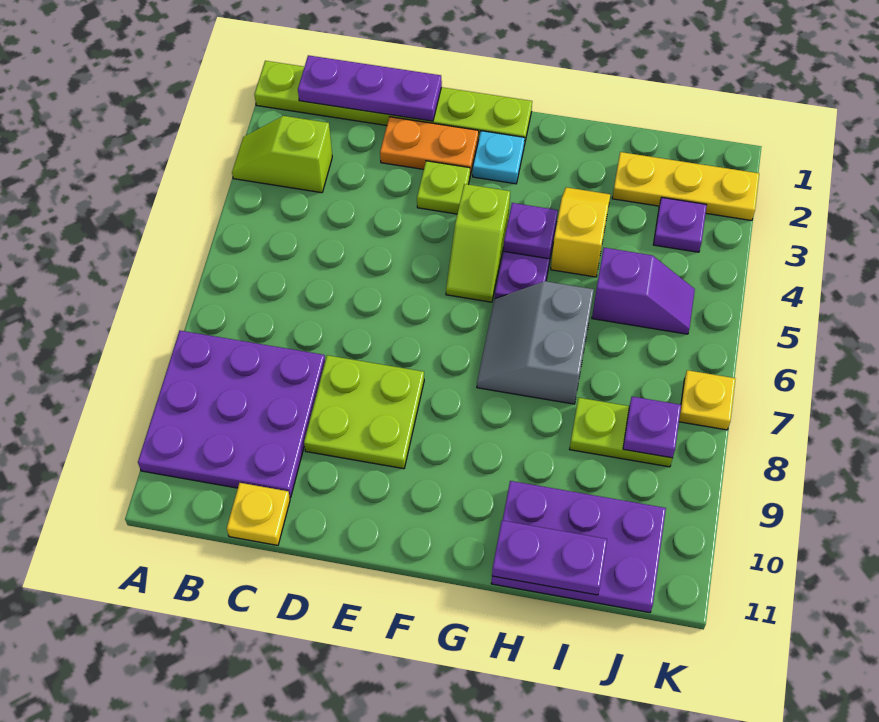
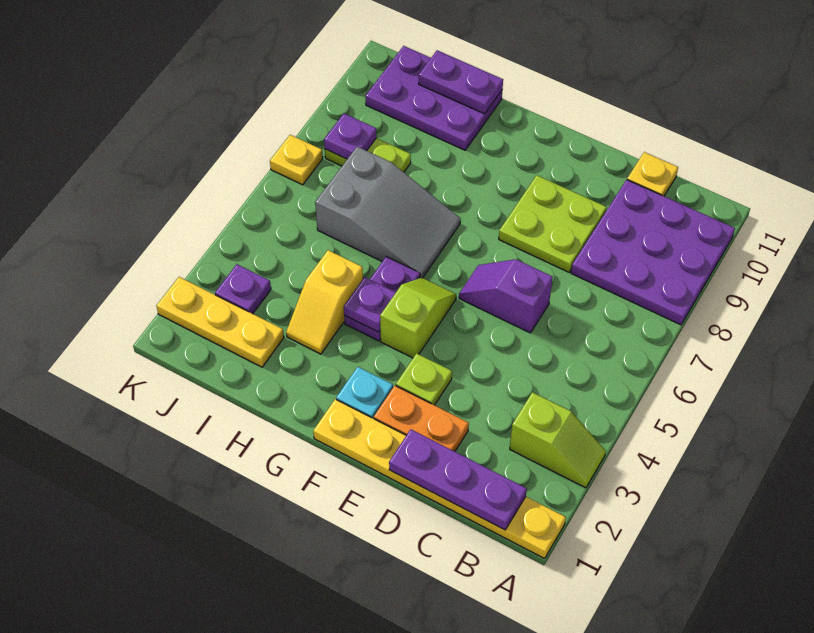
lime 1x6 plate [254,61,532,145] -> yellow 1x6 plate [313,399,566,559]
grey 2x2 slope [477,281,594,404] -> grey 2x3 slope [315,147,461,278]
purple 1x2 slope [592,248,695,334] -> purple 1x2 slope moved to [459,259,553,333]

